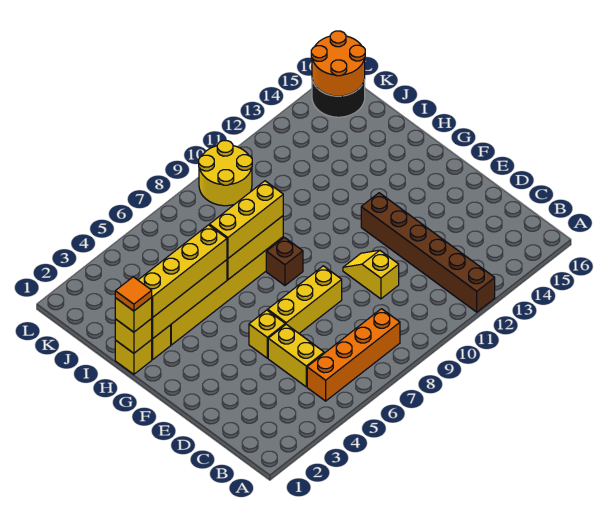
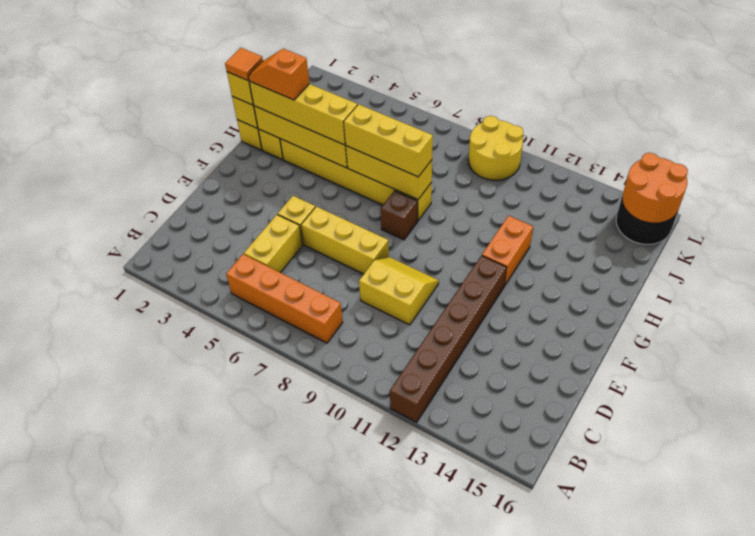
yellow 1x2 slope [343,250,399,299] -> yellow 2x2 slope [359,257,439,325]
none -> orange 1x2 brick [482,216,533,286]
none -> orange 1x2 slope [248,49,309,100]

